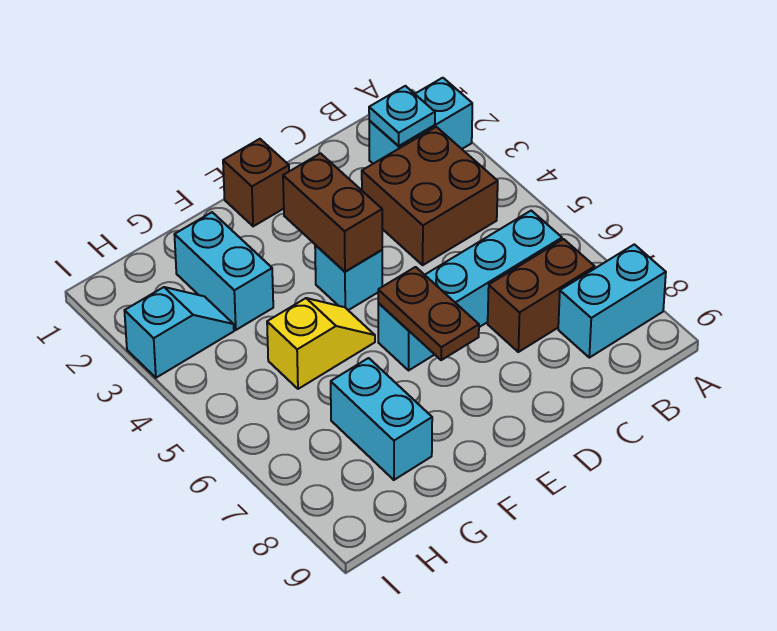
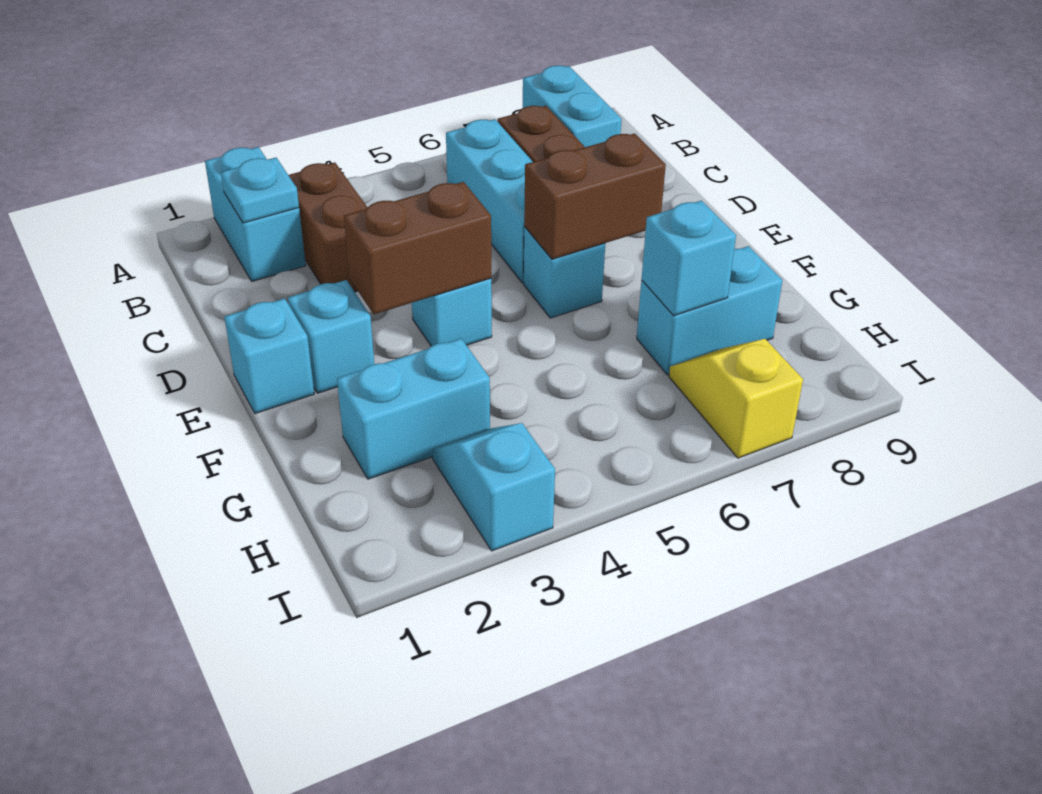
brown 2x2 brick [362,127,498,265] -> brown 1x2 brick [289,163,367,292]
brown 1x1 brick [223,139,289,226] -> cyan 1x1 brick [224,298,314,414]
none -> cyan 1x1 brick [288,280,374,393]
brown 1x2 plate [378,267,479,360] -> brown 1x2 brick [524,133,666,259]
yellow 1x2 slope [267,298,375,389] -> yellow 1x2 slope moved to [669,339,803,458]
none -> cyan 1x1 brick [642,201,736,316]

